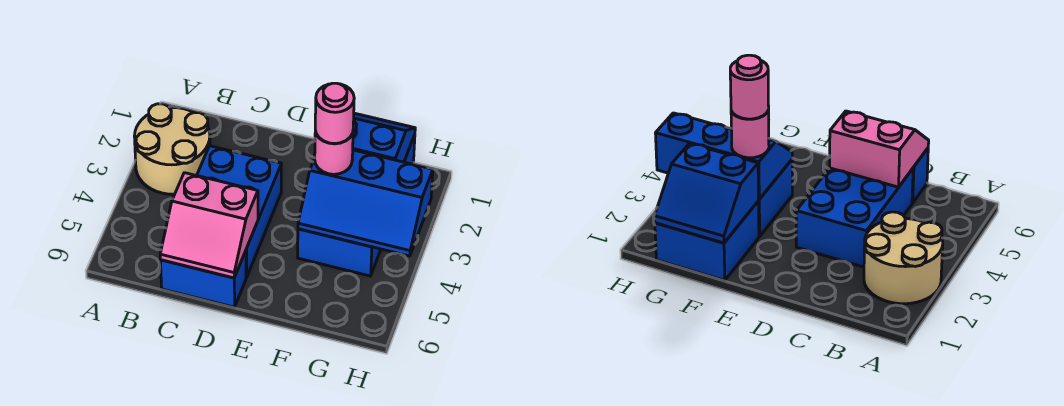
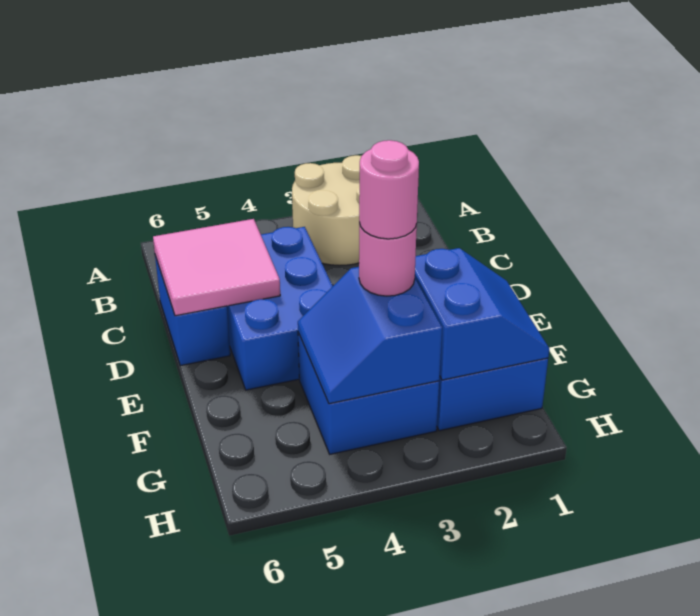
blue 2x3 brick [197,146,281,278] -> blue 2x3 brick turned to [227,227,333,390]
pink 2x2 slope [160,173,258,278] -> pink 2x2 tile [153,219,280,316]
blue 2x3 slope [298,150,433,256] -> blue 2x2 slope [298,267,442,404]

